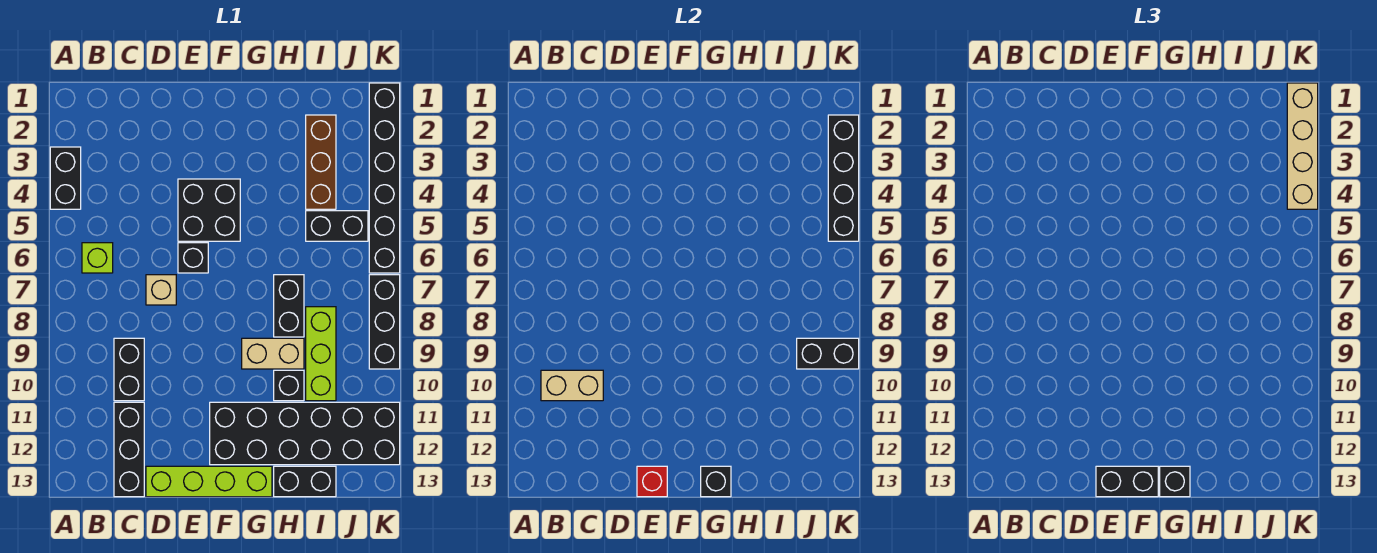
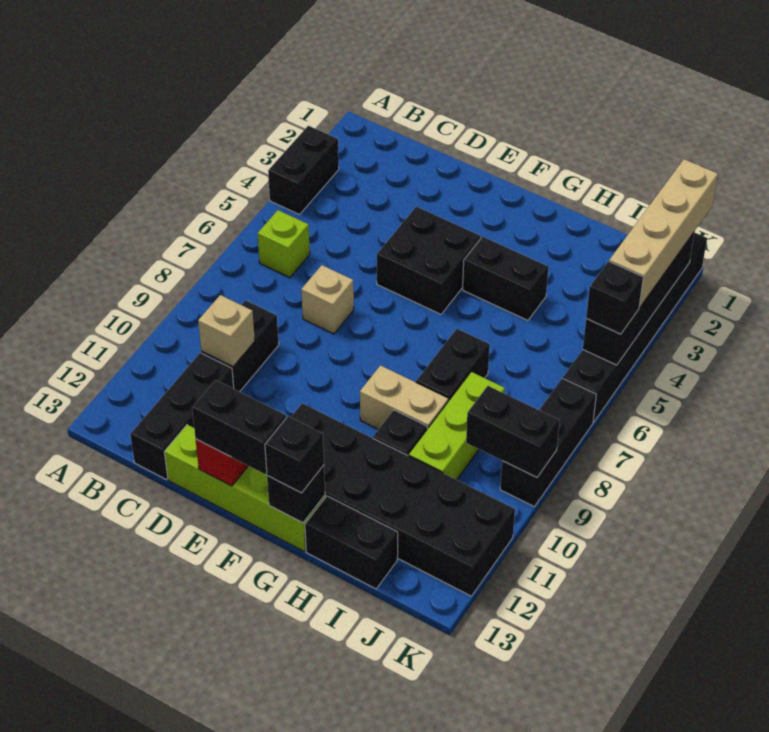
tan 1x2 brick [541,370,603,401] -> tan 1x1 brick [198,295,255,367]
black 1x1 brick [178,243,208,273] -> black 1x1 brick moved to [586,261,643,334]
brown 1x3 brick [306,115,336,209] -> none
black 1x2 brick [306,211,368,241] -> black 1x2 brick moved to [463,237,549,320]

